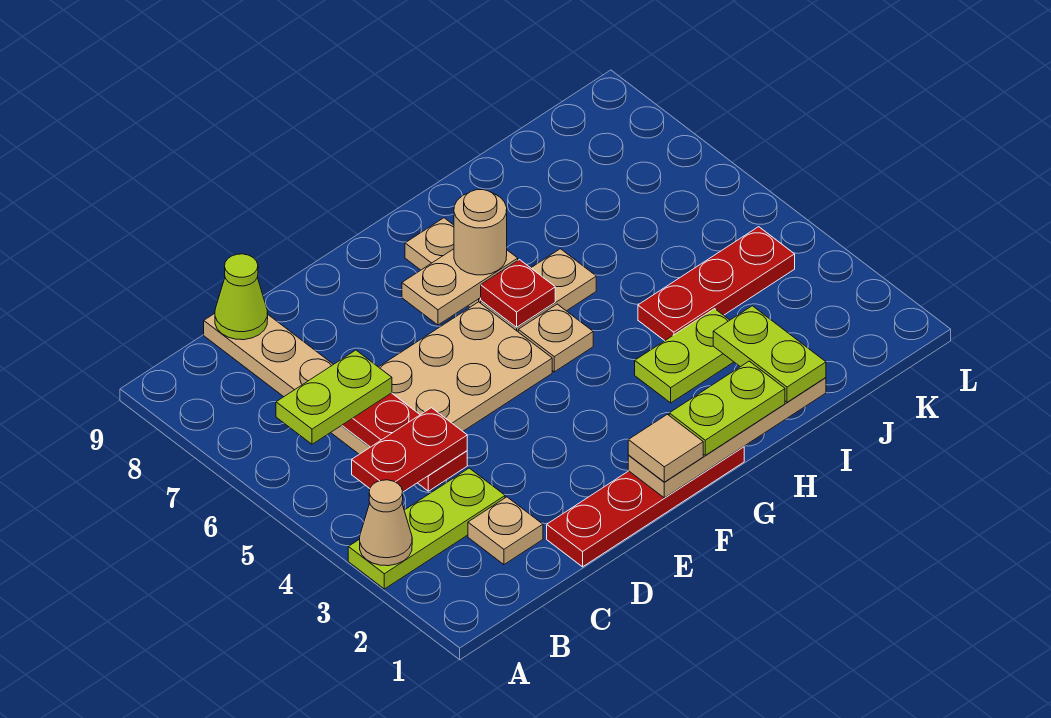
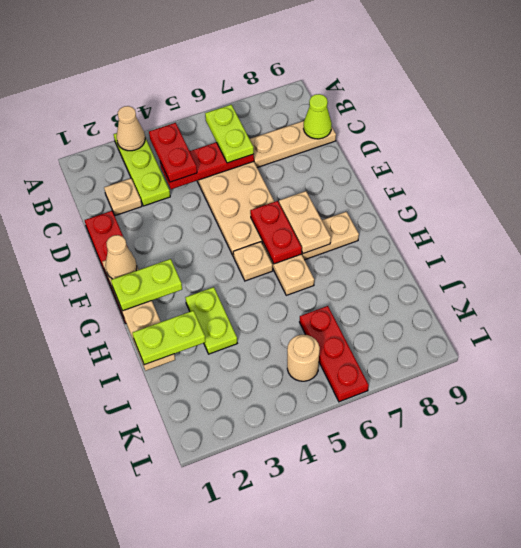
tan 1x1 tile [628,414,703,482] -> tan 1x1 cone [105,235,137,279]
lime 1x2 plate [669,361,785,456] -> lime 1x2 plate turned to [111,259,182,311]
red 1x1 plate [481,260,555,327] -> red 1x2 plate [250,201,302,264]
tan 1x1 round brick [454,190,507,275] -> tan 1x1 round brick moved to [287,335,320,381]
red 1x3 plate [638,227,795,341] -> red 1x3 plate moved to [300,306,369,402]

